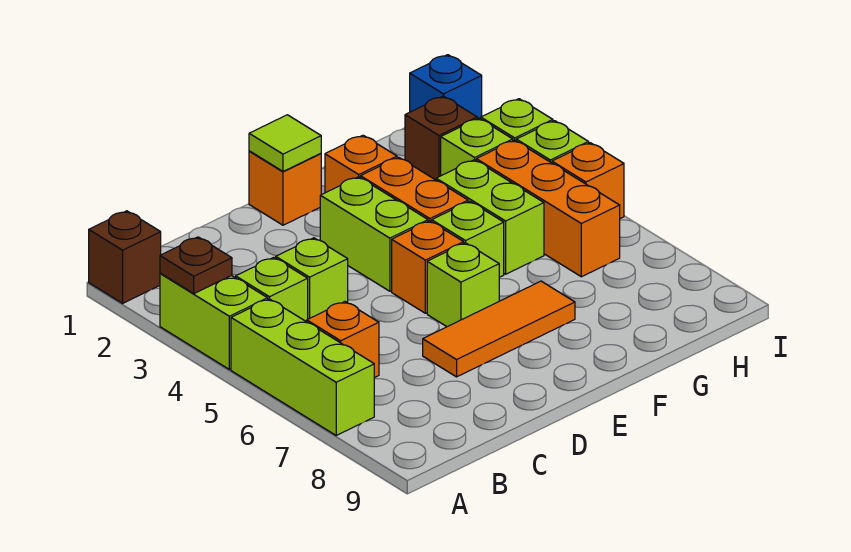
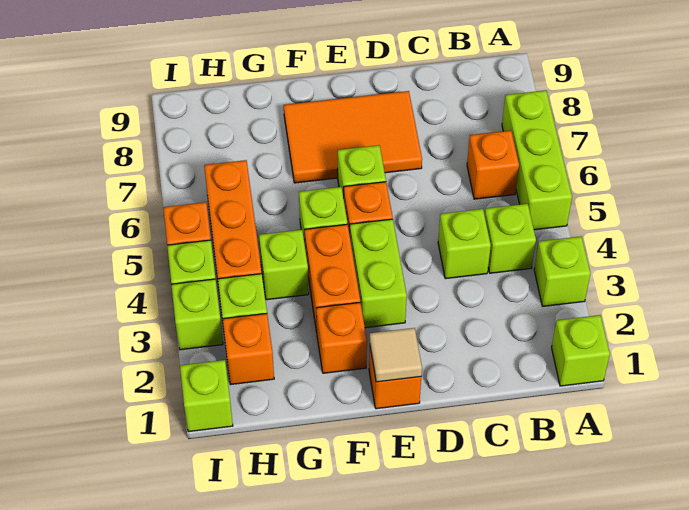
brown 1x1 brick [89,211,161,303] -> lime 1x1 brick [552,315,610,386]
lime 1x2 brick [160,273,268,369] -> lime 1x1 brick [534,236,591,306]
brown 1x1 plate [160,237,232,293] -> none
orange 1x3 tile [423,281,575,377] -> orange 2x3 tile [284,91,422,183]
lime 1x1 tile [249,115,321,171] -> tan 1x1 tile [370,328,422,382]
lime 1x2 brick [436,160,544,274] -> lime 1x1 brick [259,230,309,300]
brown 1x1 brick [405,96,477,180] -> orange 1x1 brick [223,314,274,385]
blue 1x1 brick [410,55,482,119] -> lime 1x1 brick [180,360,233,432]

